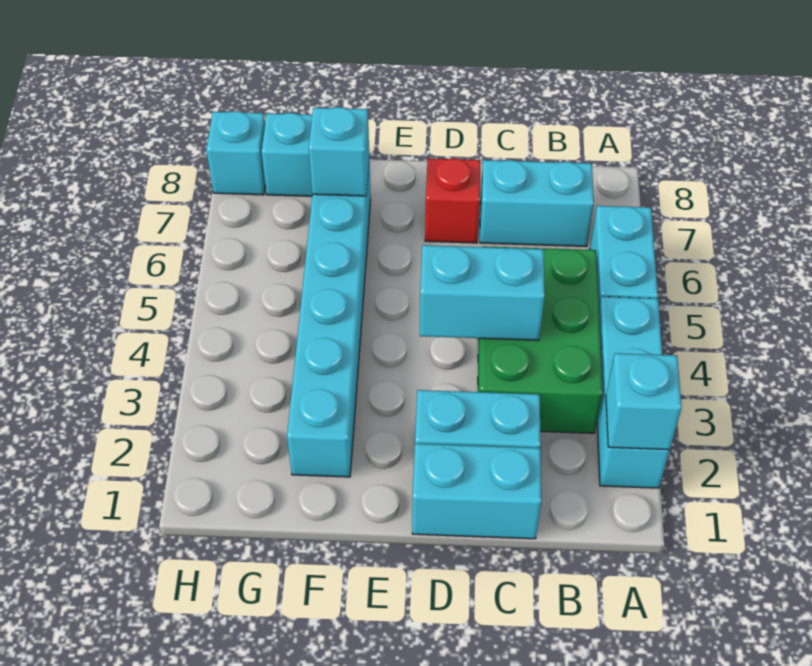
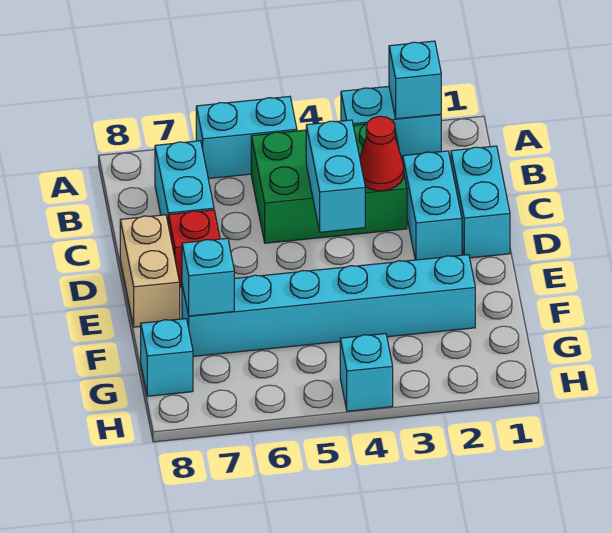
cyan 1x3 brick [597,297,670,488] -> cyan 1x2 brick [341,86,441,159]
none -> red 1x1 cone [360,116,404,191]
none -> tan 1x2 brick [120,215,180,327]
cyan 1x1 brick [206,111,265,195] -> cyan 1x1 brick moved to [340,334,393,411]

